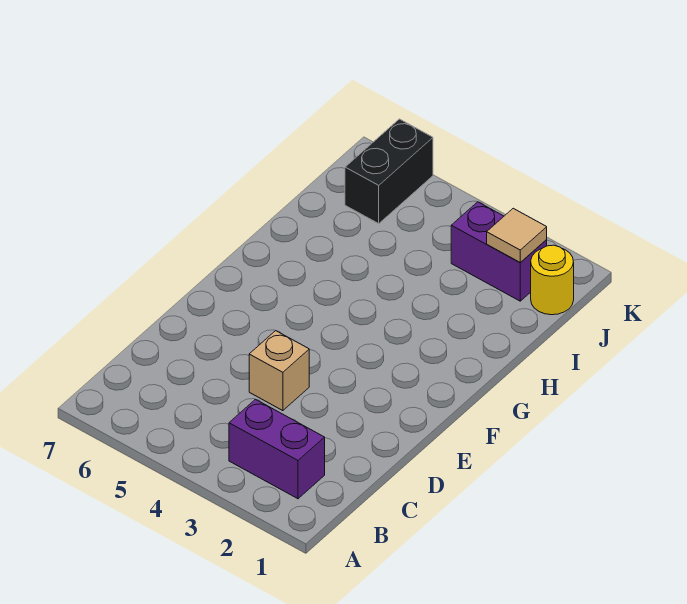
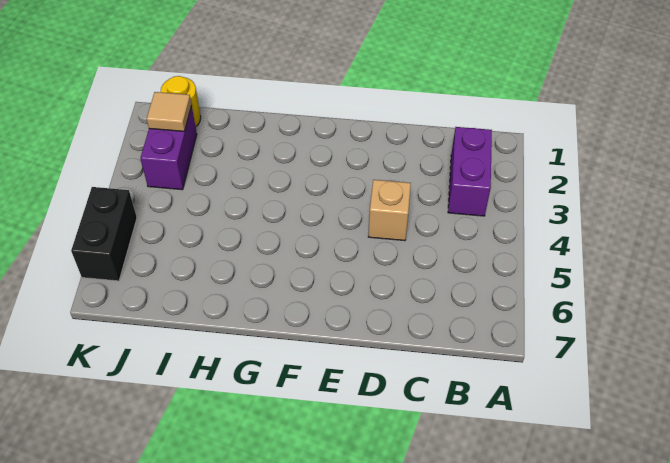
black 1x2 brick [345,119,433,224] -> black 1x2 brick turned to [71,187,137,281]

